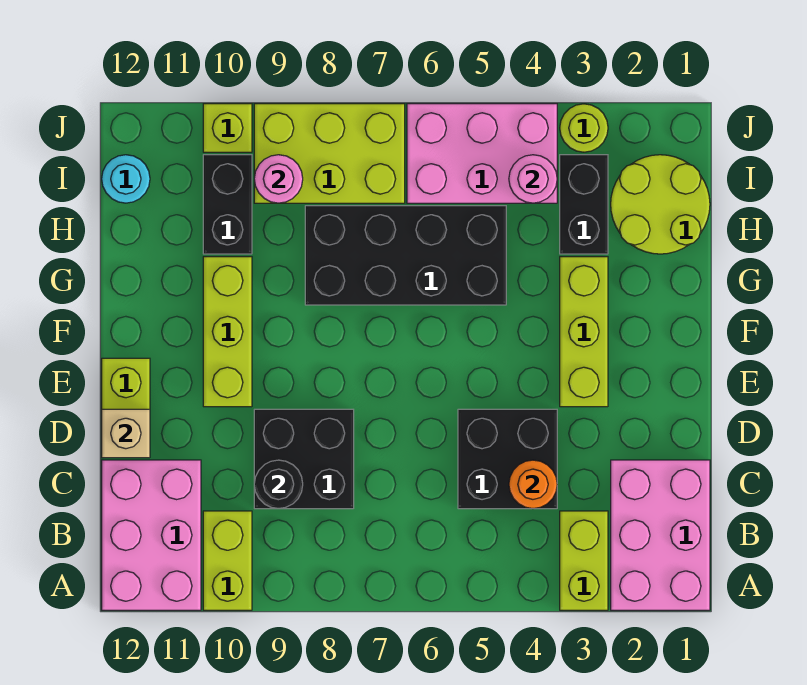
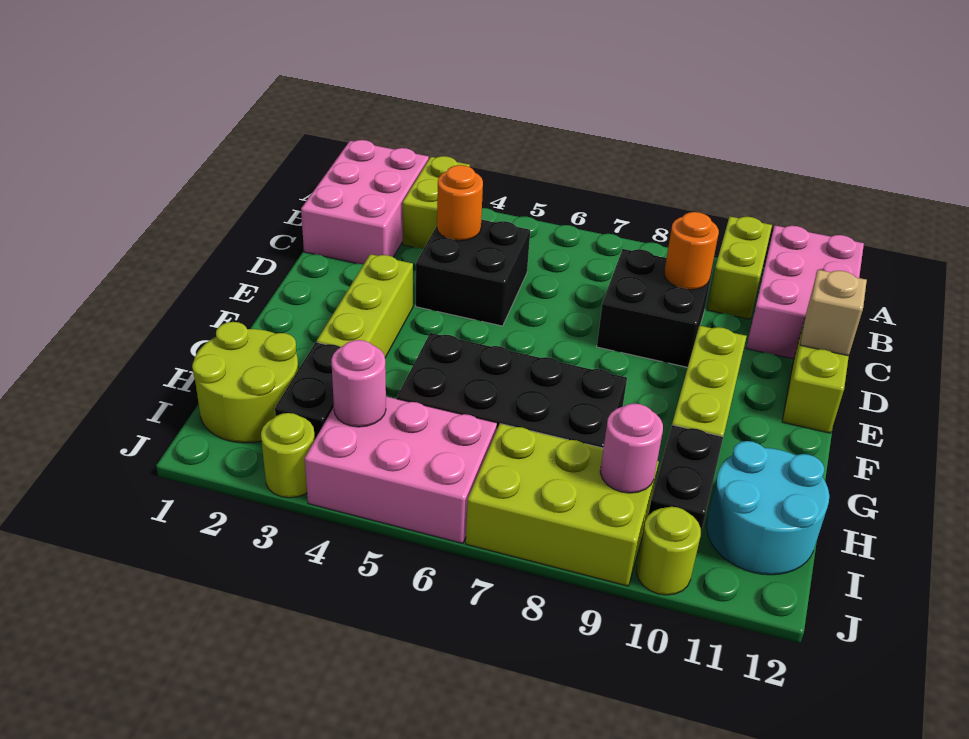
black 1x1 round brick [254,460,303,509] -> orange 1x1 round brick [664,212,719,290]
cyan 1x1 round brick [102,155,150,203] -> cyan 2x2 round brick [706,441,829,575]
lime 1x1 brick [203,104,252,152] -> lime 1x1 round brick [636,507,701,595]

